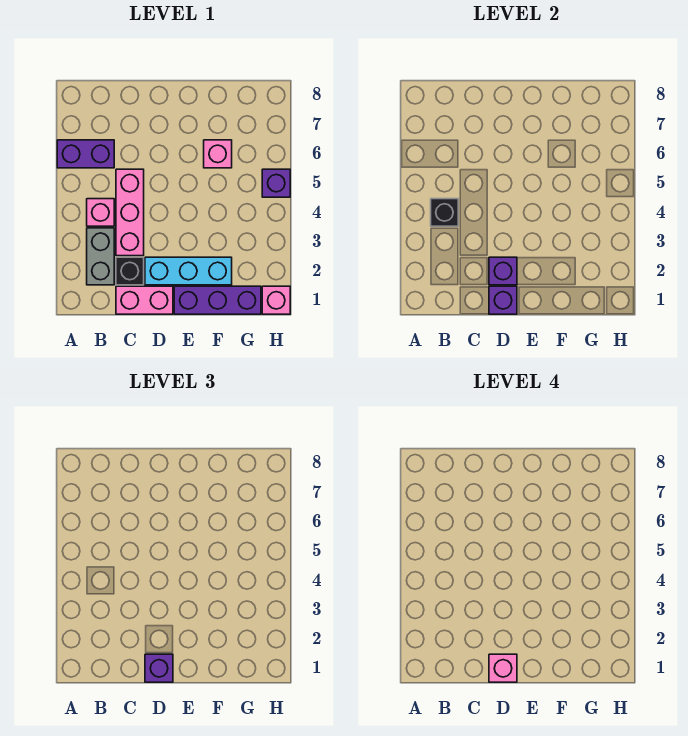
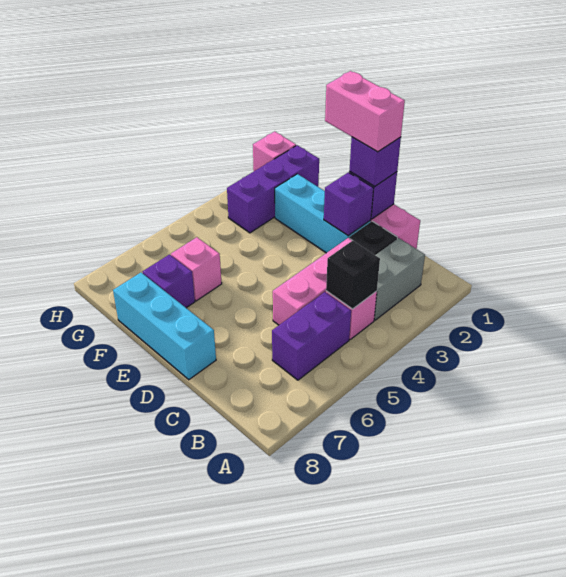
purple 1x2 brick [57,140,114,168] -> purple 1x2 brick turned to [272,292,351,380]
pink 1x1 brick [489,654,517,682] -> pink 1x2 brick [325,71,405,152]
none -> cyan 1x3 brick [113,273,216,380]
purple 1x3 brick [174,286,261,314] -> purple 1x3 brick turned to [227,145,319,233]
purple 1x1 brick [262,169,290,197] -> purple 1x1 brick moved to [143,255,195,308]

